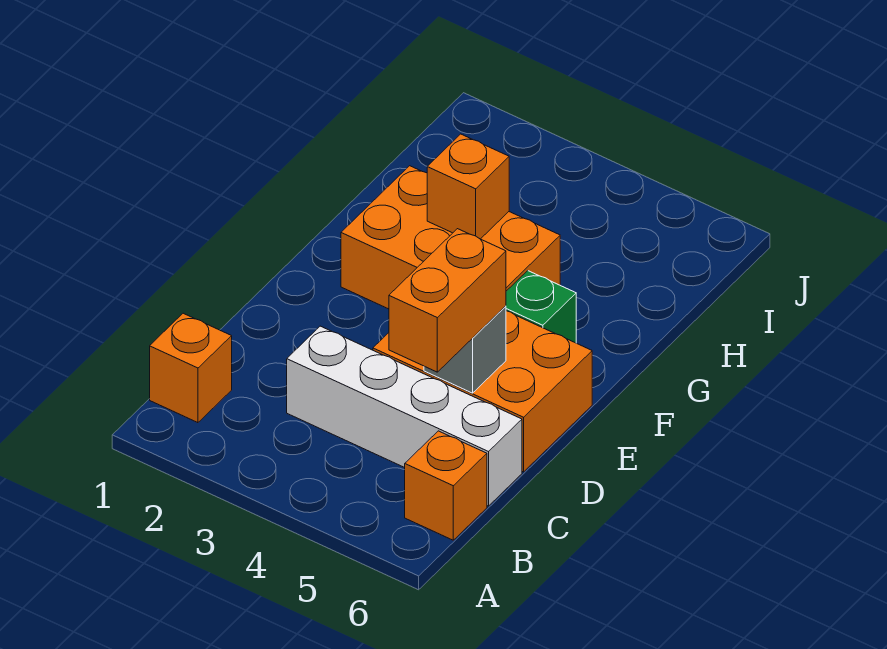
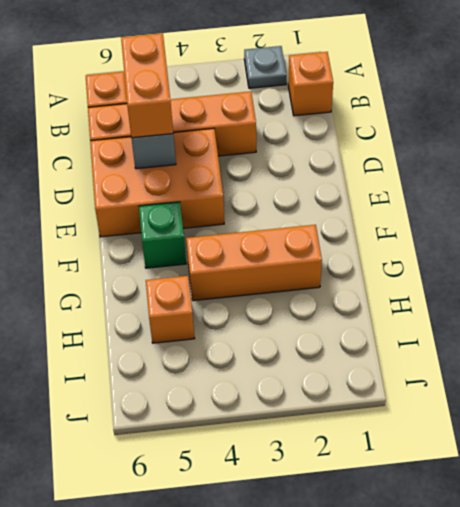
none -> grey 1x1 plate [244,46,286,88]
white 1x4 brick [287,326,522,506] -> orange 1x4 brick [88,92,256,156]
orange 2x3 brick [341,166,560,309] -> orange 1x3 brick [186,225,322,301]
orange 1x1 brick [427,134,509,239] -> orange 1x1 brick moved to [146,276,195,343]

